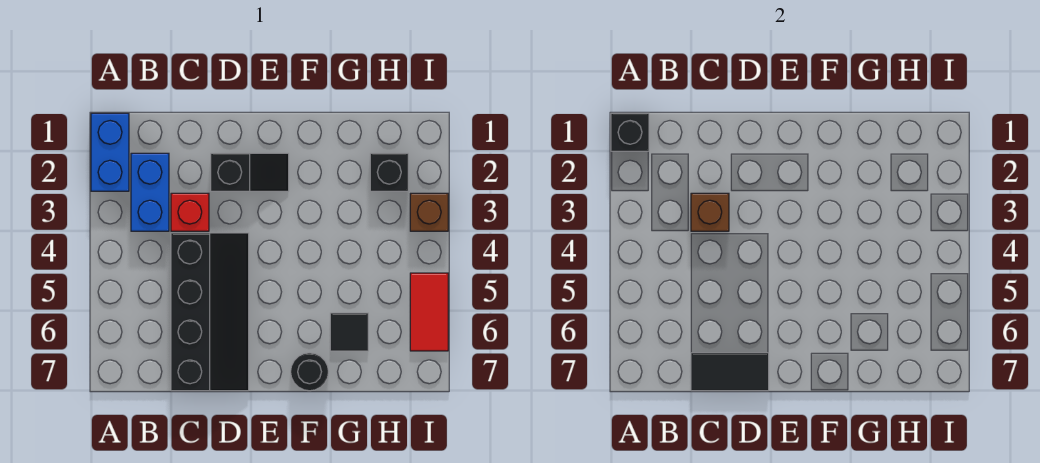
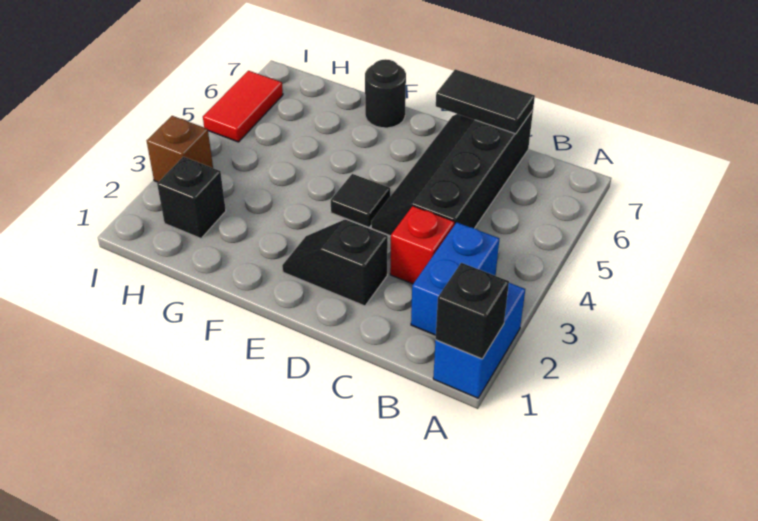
brown 1x1 brick [691,193,729,231] -> none
black 1x1 tile [330,313,368,351] -> black 1x1 tile moved to [331,174,390,227]

